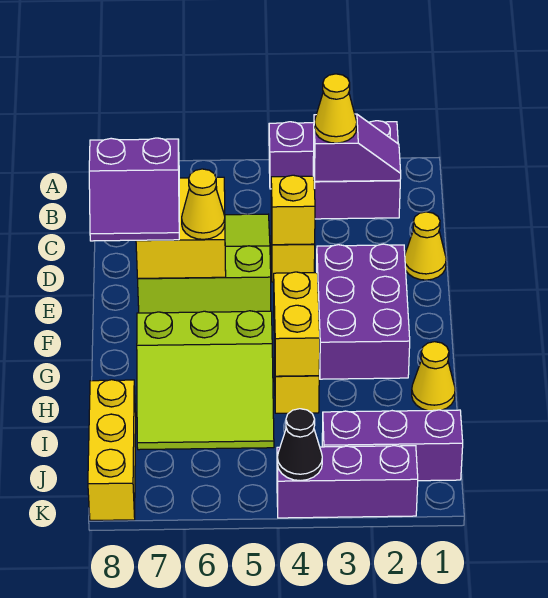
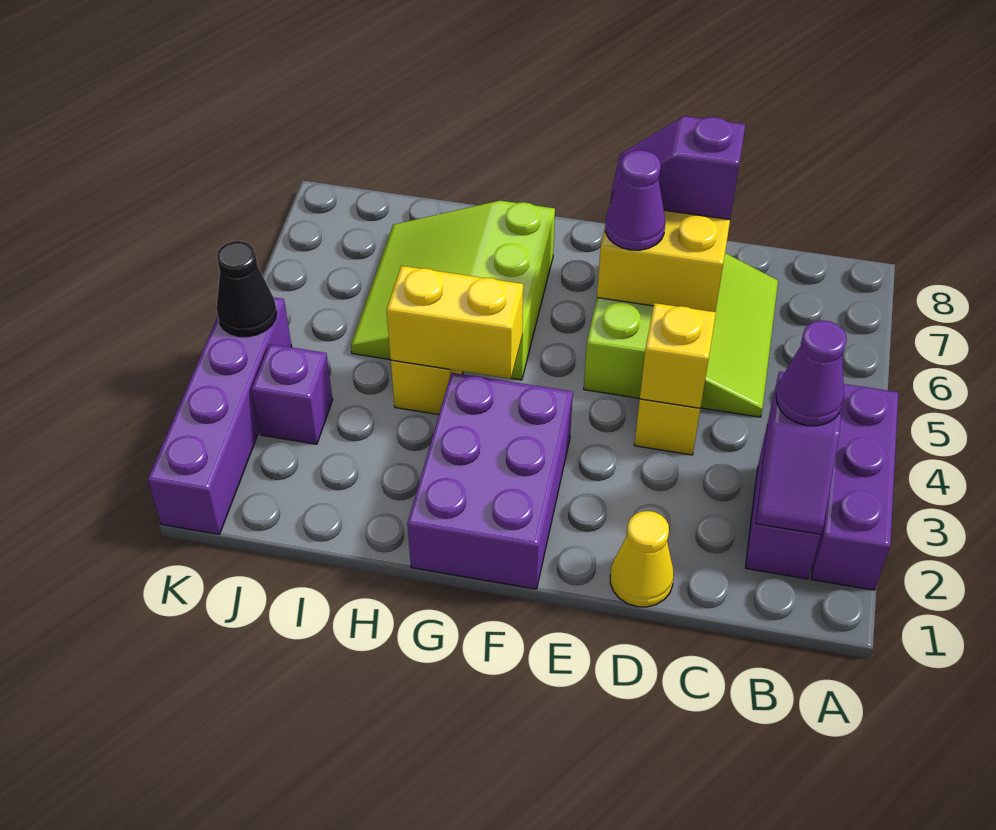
yellow 1x1 cone [314,74,357,143] -> purple 1x1 cone [776,320,847,426]
purple 2x2 slope [89,138,179,241] -> purple 1x2 slope [610,116,745,220]
purple 2x3 brick [317,244,410,379] -> purple 2x3 brick turned to [407,373,573,589]
yellow 1x1 cone [182,169,225,239] -> purple 1x1 cone [605,150,665,250]
yellow 1x1 cone [412,342,455,411] -> none
yellow 1x3 brick [88,380,136,520] -> none
purple 1x3 brick [322,410,463,481] -> purple 1x1 brick [252,344,333,444]
purple 1x3 brick [277,446,418,518] -> purple 1x4 brick [148,297,292,534]

